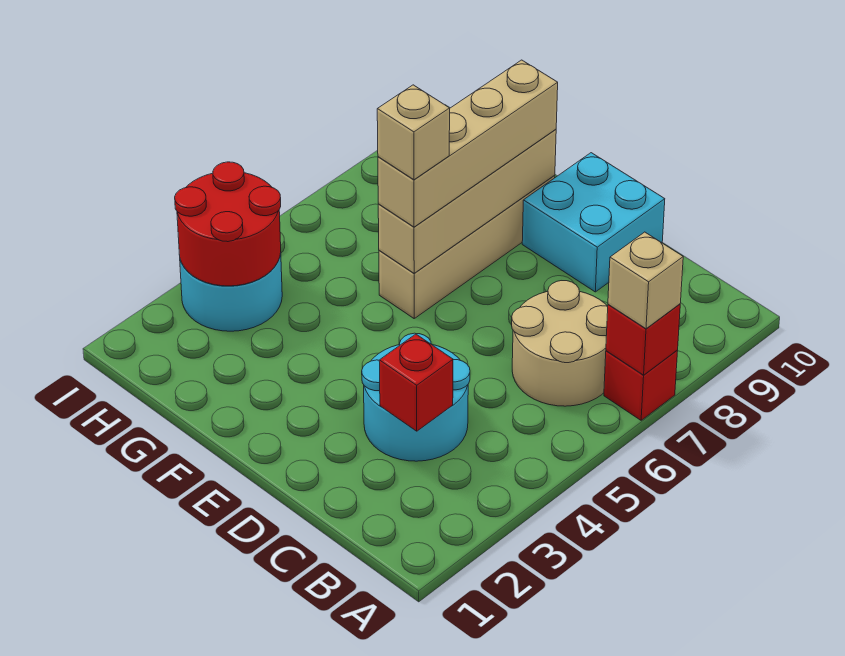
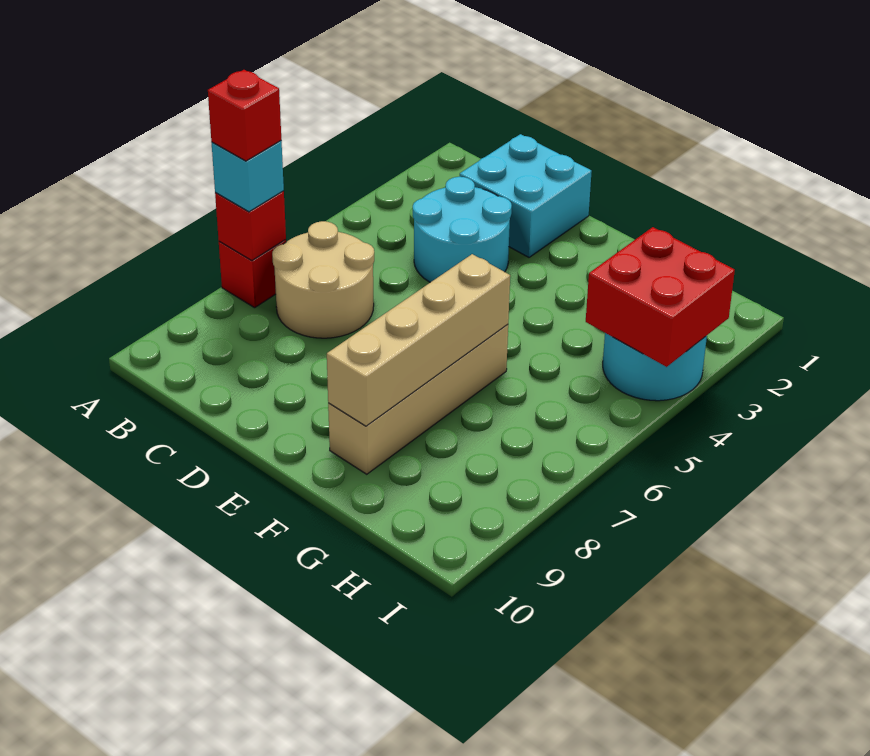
tan 1x1 brick [608,232,683,329] -> cyan 1x1 brick [212,141,284,212]
red 1x1 brick [379,334,453,431] -> red 1x1 brick moved to [208,70,281,161]
cyan 2x2 brick [522,153,665,292] -> cyan 2x2 brick moved to [460,134,592,257]
tan 1x4 brick [378,60,558,227] -> none
tan 1x1 brick [377,85,450,180] -> none
red 2x2 round brick [175,162,281,286] -> red 2x2 brick [586,227,735,367]

